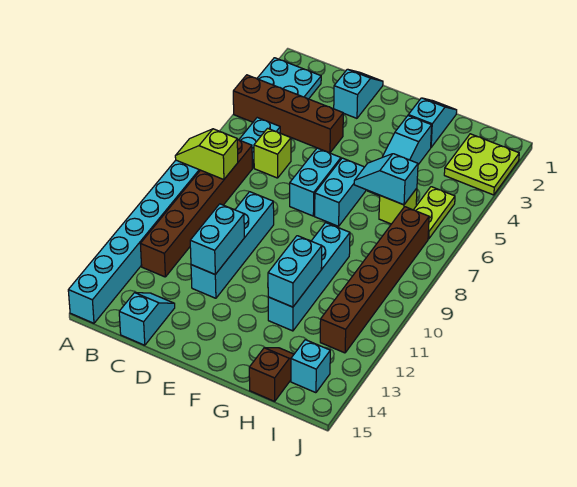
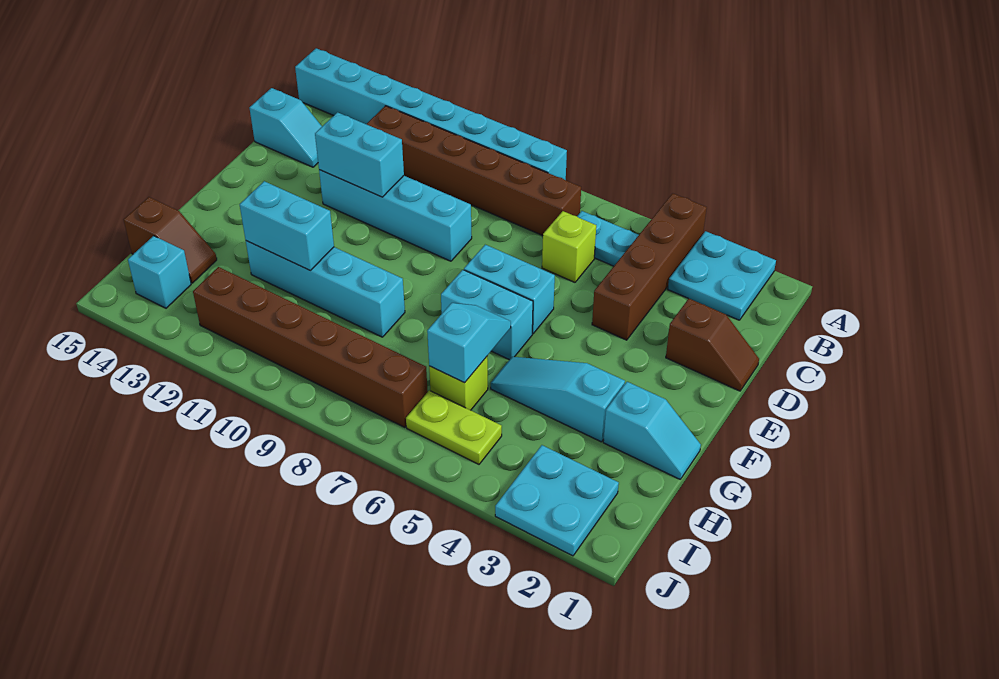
lime 1x2 slope [175,129,238,180] -> none
cyan 1x2 slope [334,69,383,118] -> brown 1x2 slope [666,299,759,391]
lime 2x2 plate [444,134,519,195] -> cyan 2x2 plate [495,445,619,556]

